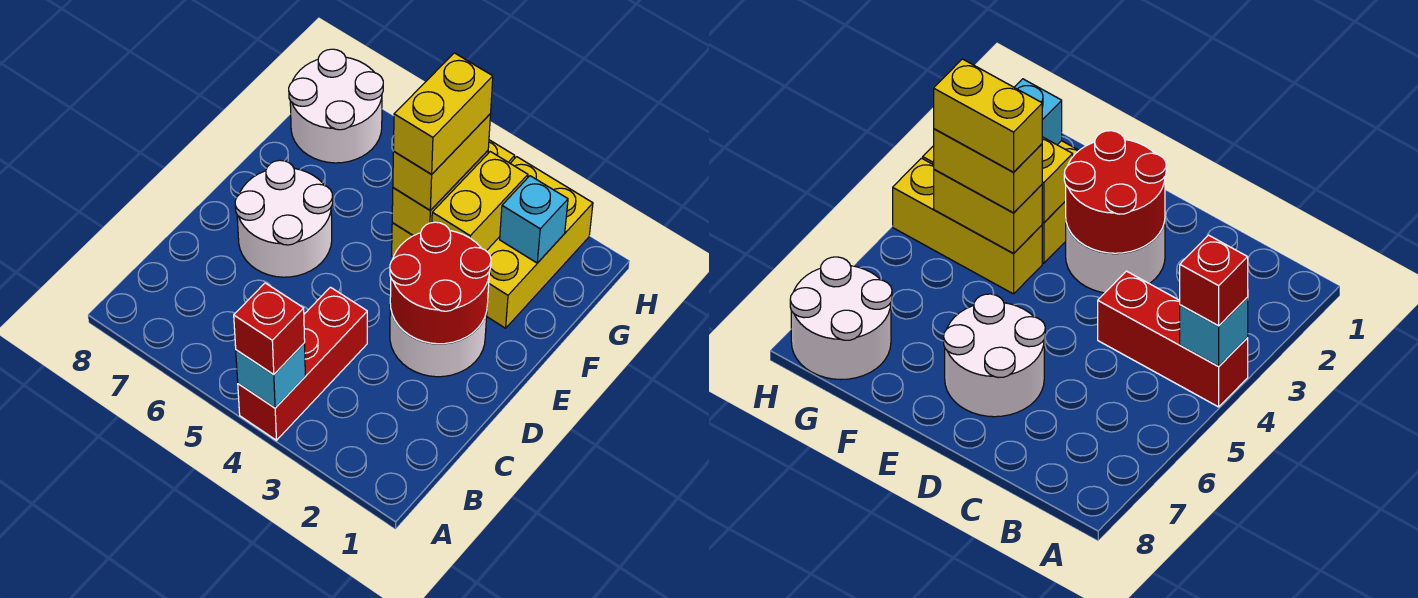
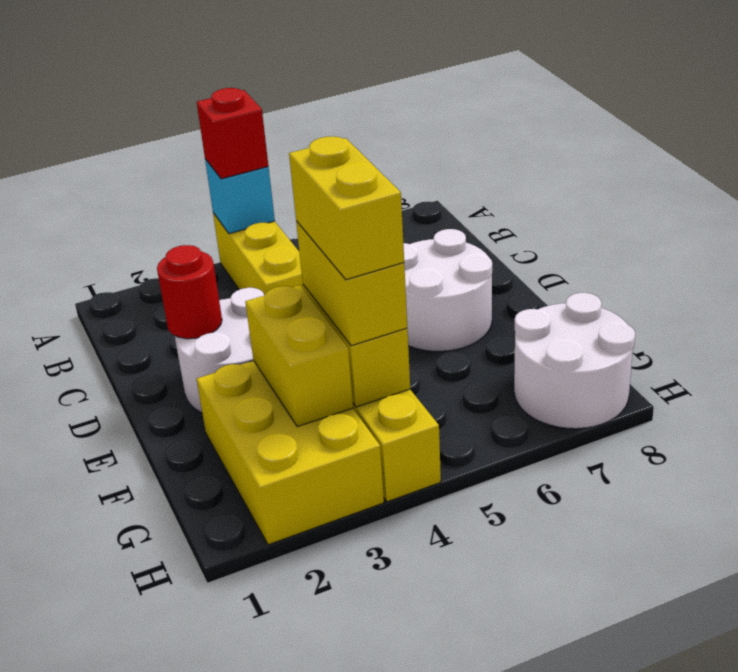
red 1x3 brick [238,287,367,440] -> yellow 1x3 brick [213,213,303,295]
red 2x2 round brick [390,222,491,344] -> red 1x1 round brick [157,245,222,339]
cyan 1x1 brick [500,176,568,263] -> none

